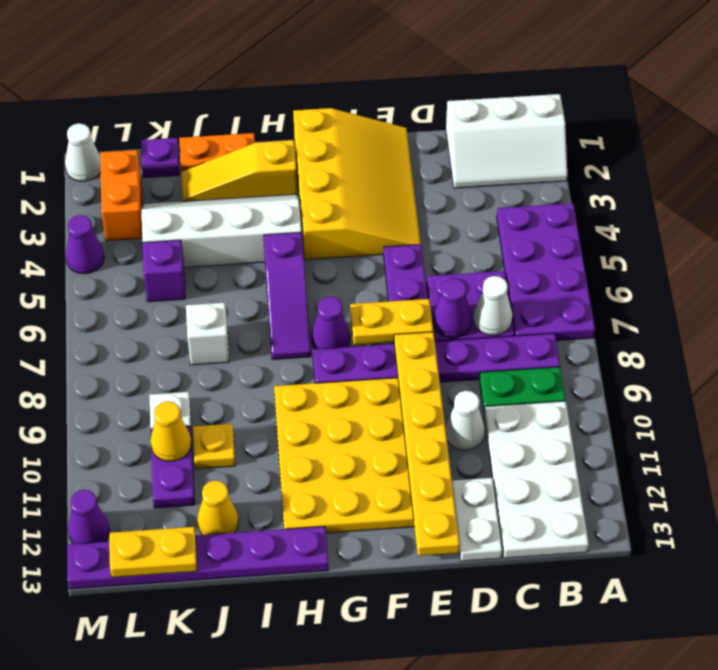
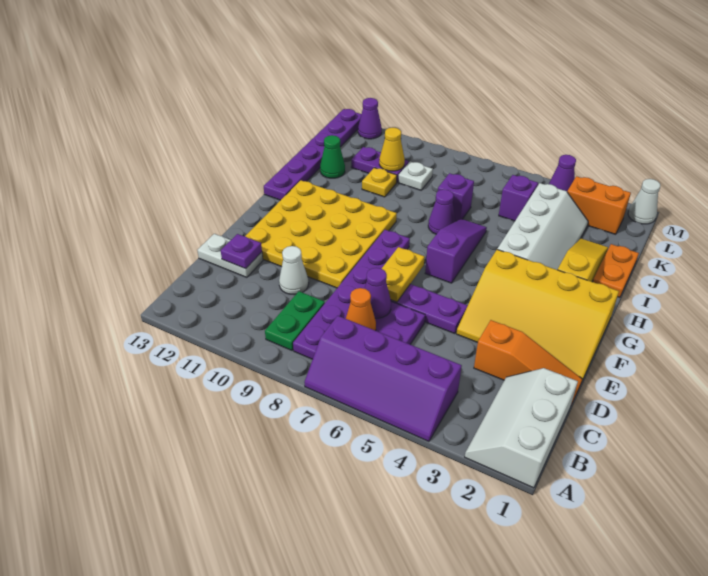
purple 2x4 plate [497,203,595,341] -> purple 2x4 slope [304,316,462,441]
white 2x4 plate [484,401,589,558] -> none
white 1x1 cone [473,276,512,335] -> orange 1x1 cone [346,288,376,331]
none -> orange 1x3 slope [474,320,582,405]
yellow 1x6 plate [394,332,460,556] -> none
purple 1x1 cone [311,296,350,349] -> purple 1x1 cone moved to [428,189,456,234]
purple 1x3 slope [264,232,311,360] -> purple 1x3 slope turned to [425,219,487,283]
white 1x1 brick [186,303,229,365] -> purple 1x1 brick [438,173,474,221]
yellow 1x1 cone [197,481,239,535] -> green 1x1 cone [320,135,345,178]
purple 1x1 plate [141,138,180,178] -> purple 1x1 plate moved to [221,234,262,269]
yellow 1x2 plate [109,527,197,577] -> none

